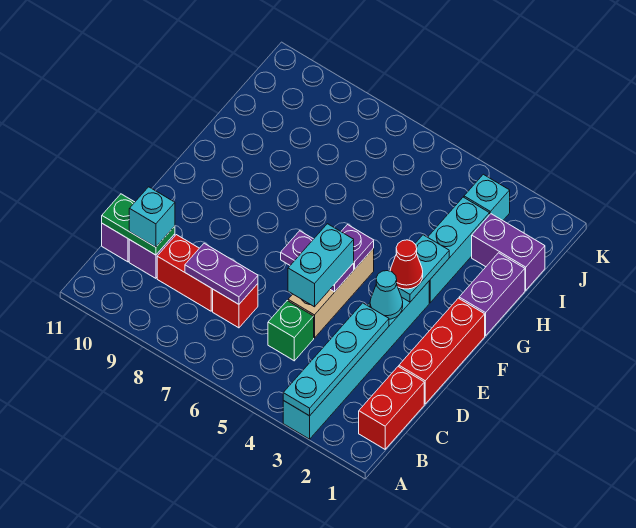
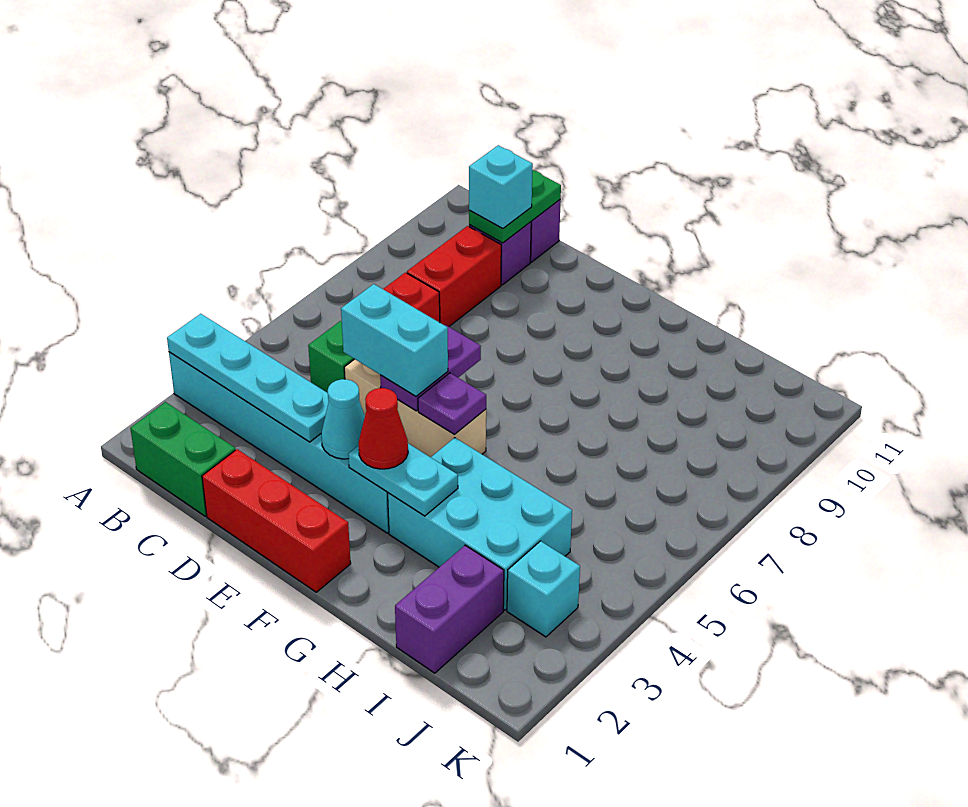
red 1x2 brick [359,367,424,449] -> green 1x2 brick [130,402,235,516]
purple 1x2 plate [185,243,258,304] -> none
purple 1x2 brick [459,253,525,336] -> none
cyan 1x3 brick [428,197,490,303] -> cyan 2x3 brick [388,438,572,610]

